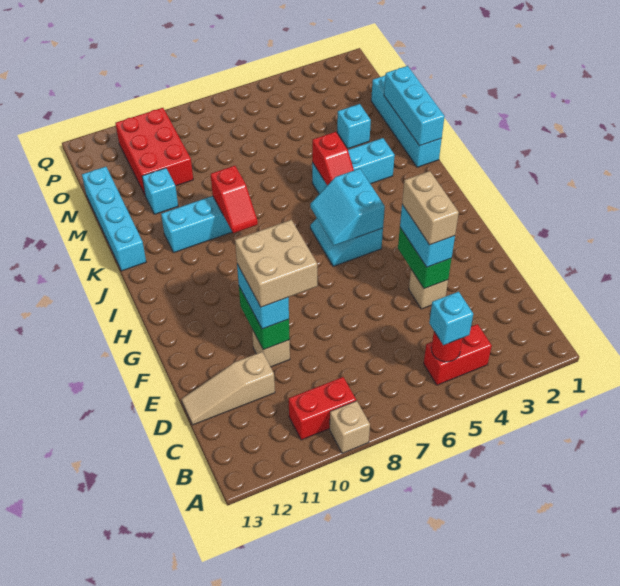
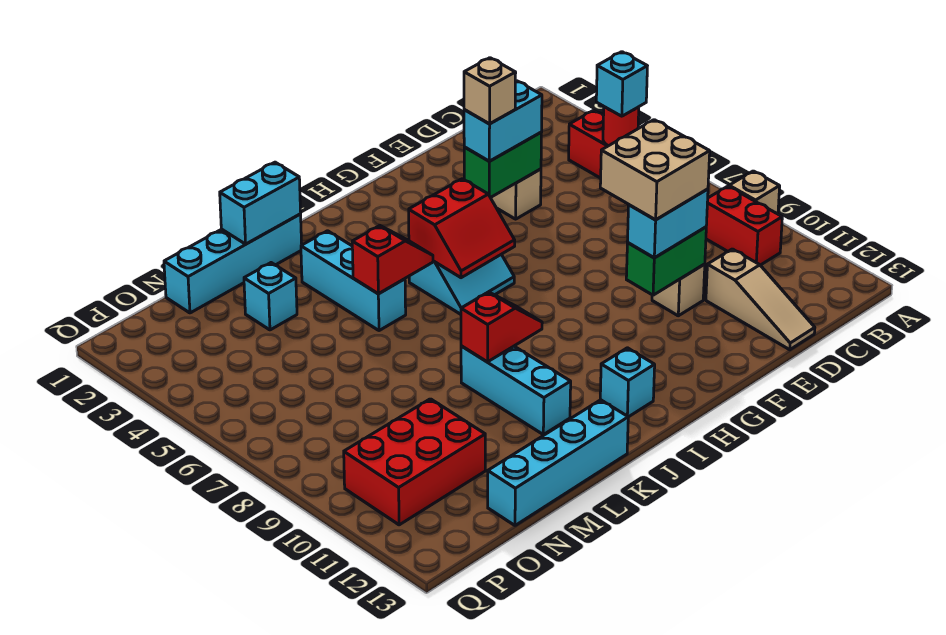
tan 1x2 brick [402,171,459,245] -> tan 1x1 brick [464,58,516,124]
cyan 2x2 slope [310,169,385,245] -> red 2x2 slope [409,179,515,278]
cyan 1x3 brick [384,66,445,146] -> cyan 1x2 brick [220,162,301,244]
cyan 1x1 brick [142,168,178,214] -> cyan 1x1 brick moved to [600,348,655,417]

